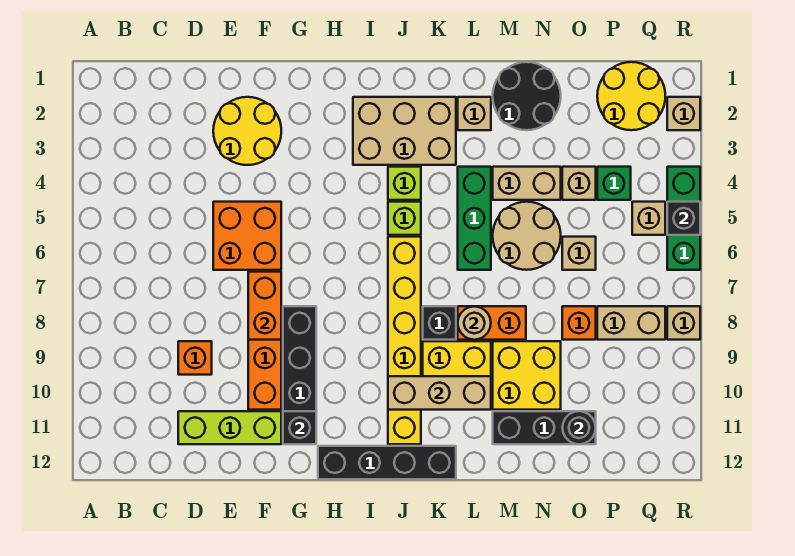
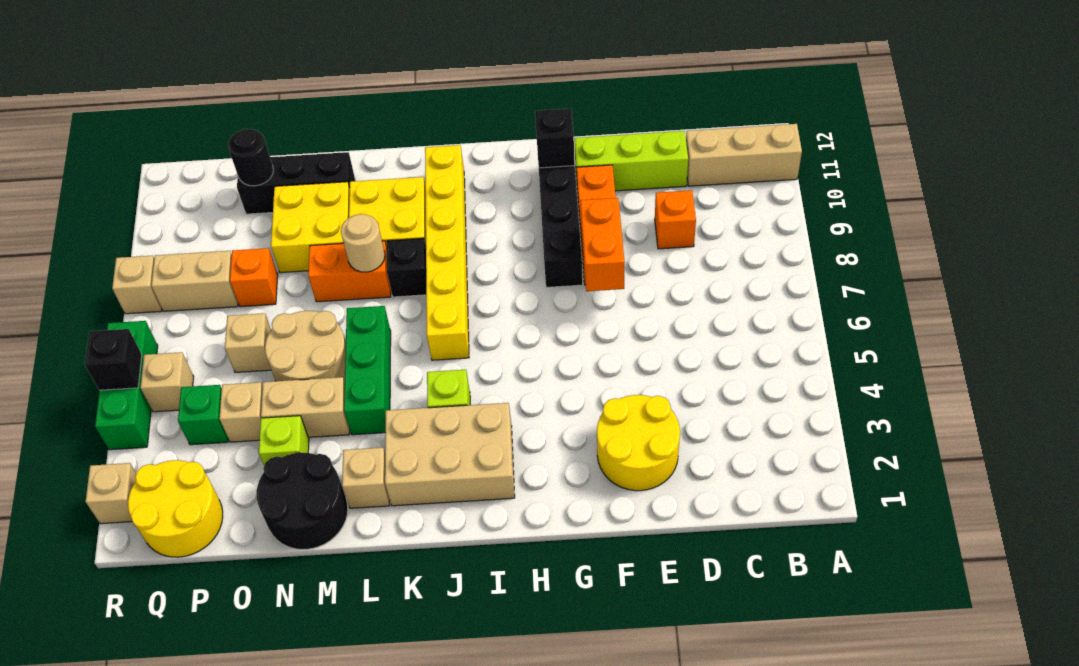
orange 2x2 brick [213,202,281,270] -> none
black 1x4 brick [318,446,456,479] -> none
lime 1x1 brick [388,202,421,235] -> lime 1x1 brick moved to [259,416,309,465]
tan 1x3 brick [388,376,491,410] -> tan 1x3 brick moved to [686,124,802,186]

